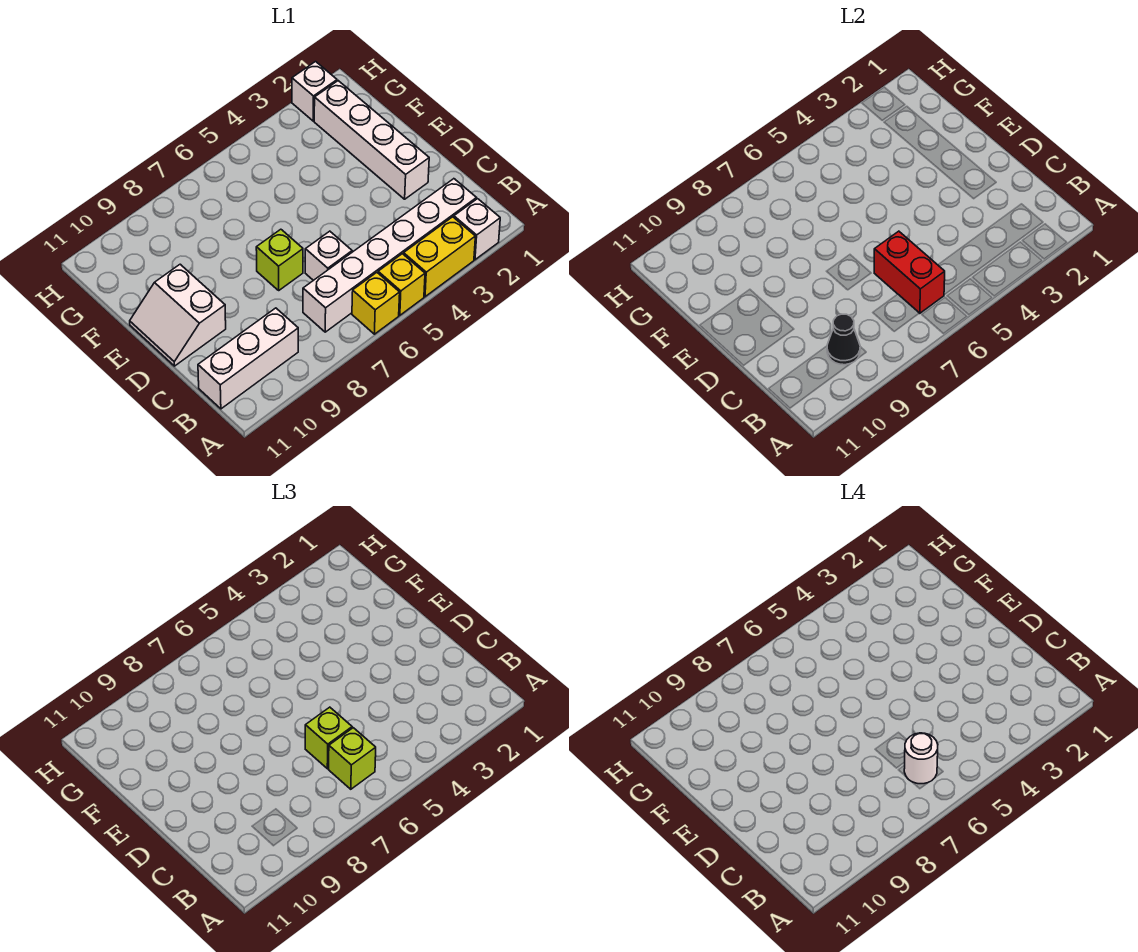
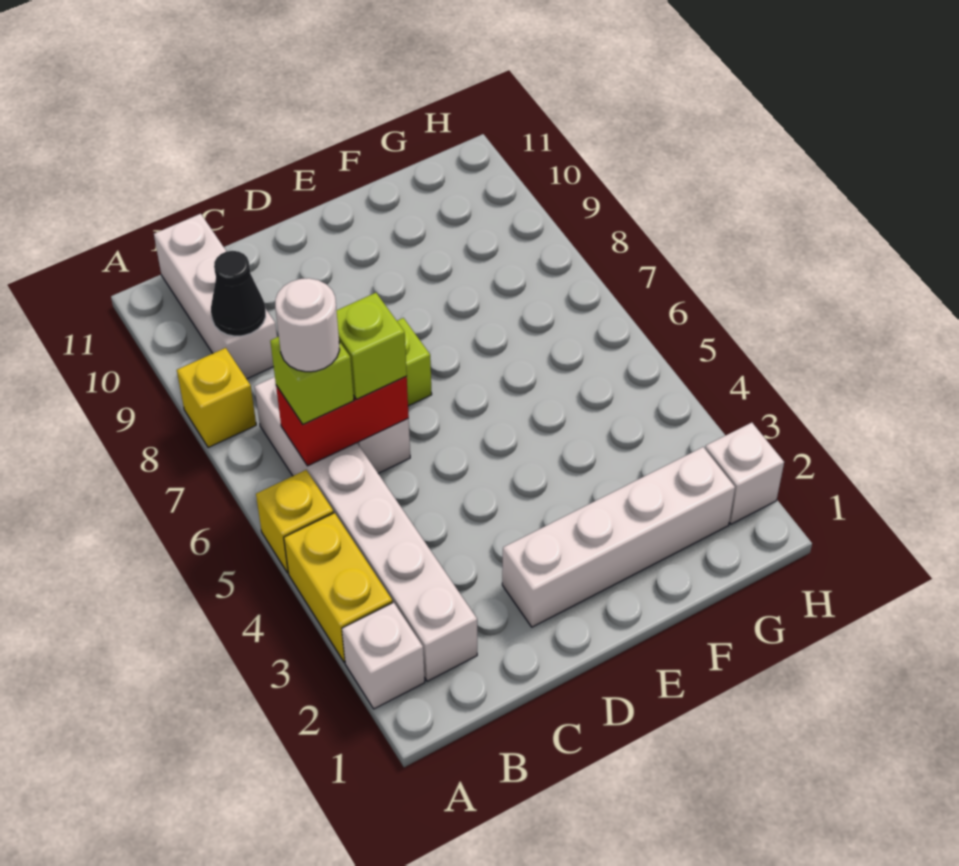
yellow 1x1 brick [352,273,400,334] -> yellow 1x1 brick moved to [177,348,256,448]
white 2x2 slope [130,264,226,366] -> none

